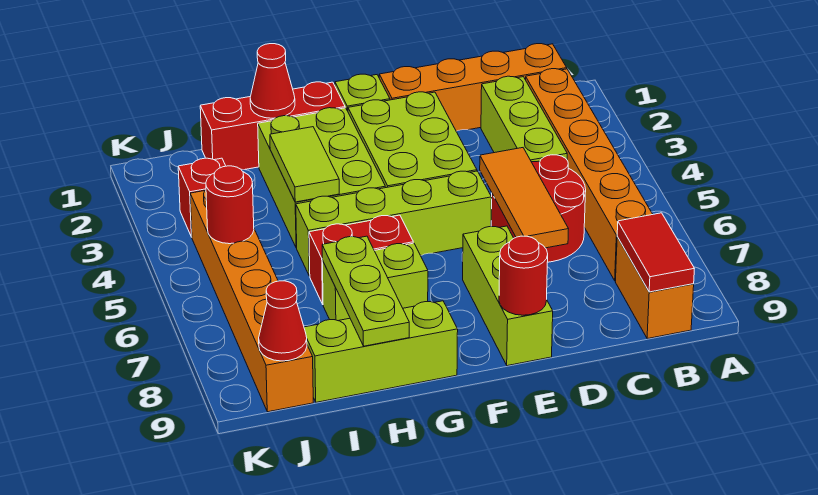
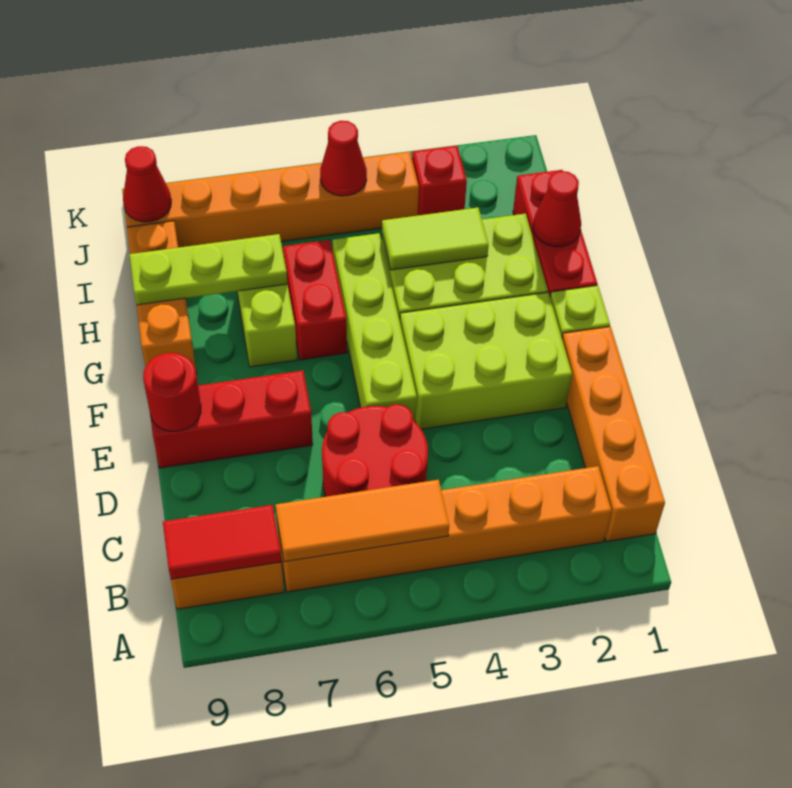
lime 1x3 brick [481,76,567,162] -> none
orange 1x3 tile [480,148,568,248] -> orange 1x3 tile moved to [276,480,449,562]
lime 1x3 brick [463,226,553,366] -> red 1x3 brick [150,371,313,468]
lime 1x3 brick [304,301,458,402] -> orange 1x3 brick [127,221,196,370]
red 1x1 round brick [206,166,254,244] -> red 1x1 cone [320,121,367,196]

